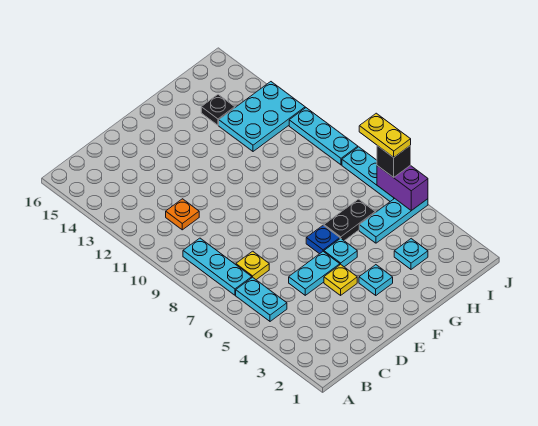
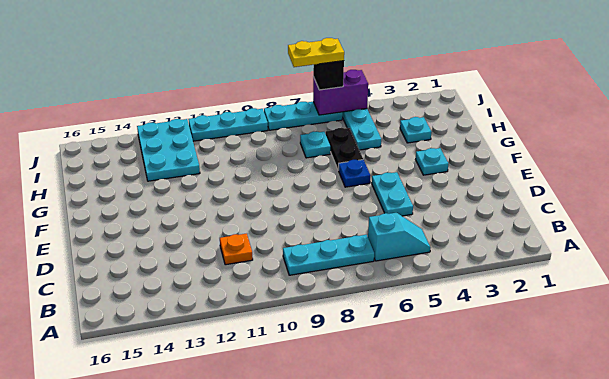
cyan 1x2 plate [236,277,287,321] -> cyan 1x2 slope [368,213,431,261]
yellow 1x1 plate [236,251,269,280] -> none
yellow 1x1 plate [324,264,357,295] -> none
cyan 1x1 plate [324,238,357,267] -> cyan 1x1 plate moved to [300,131,330,158]
black 1x1 plate [201,95,235,125] -> none

